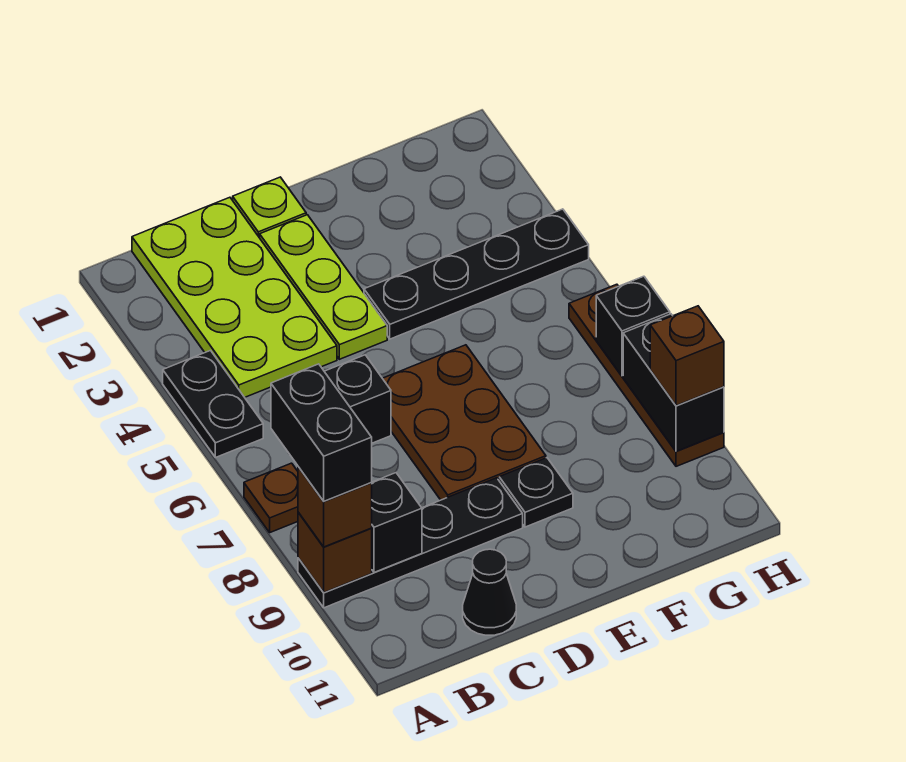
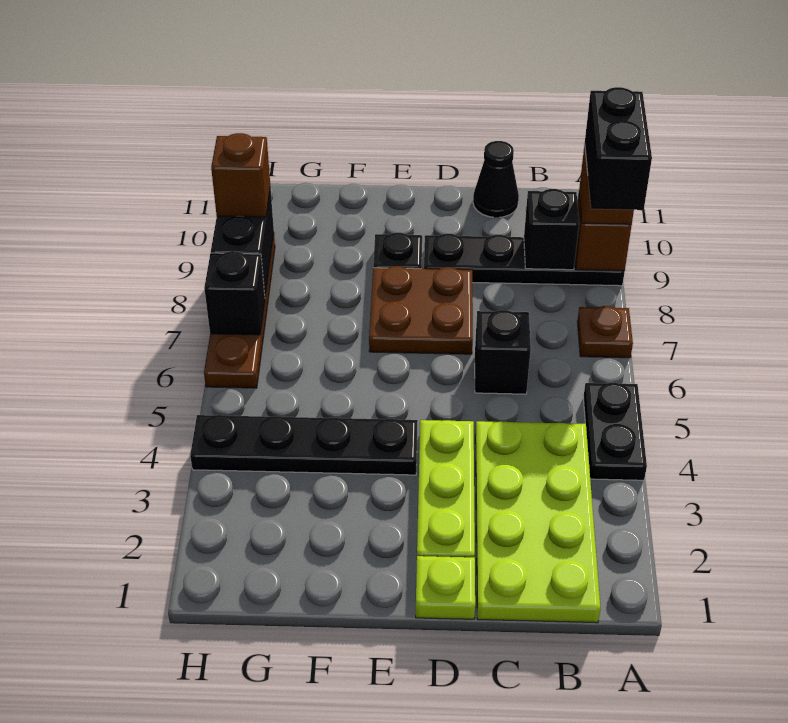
brown 2x3 plate [382,345,546,500] -> brown 2x2 plate [369,266,473,354]

